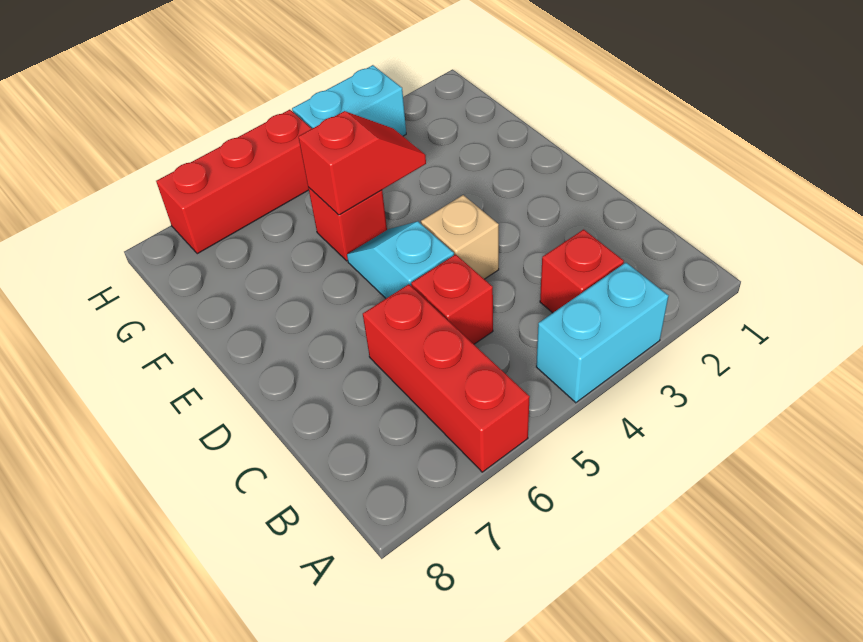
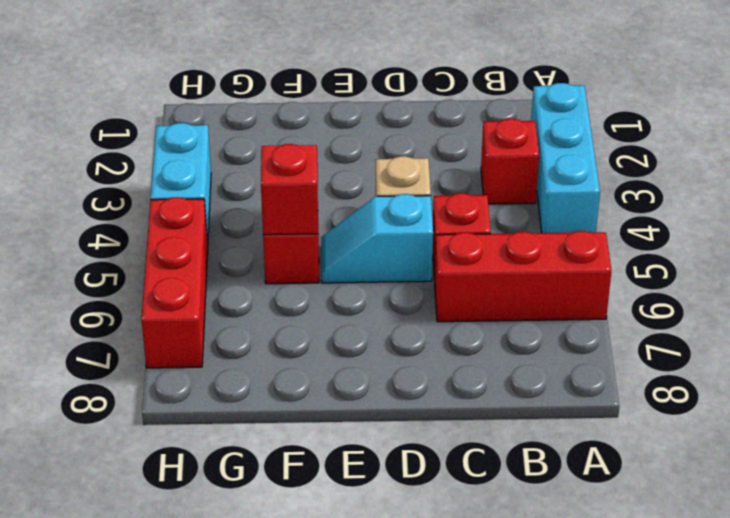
cyan 1x2 brick [536,263,669,403] -> cyan 1x3 brick [531,83,600,233]

